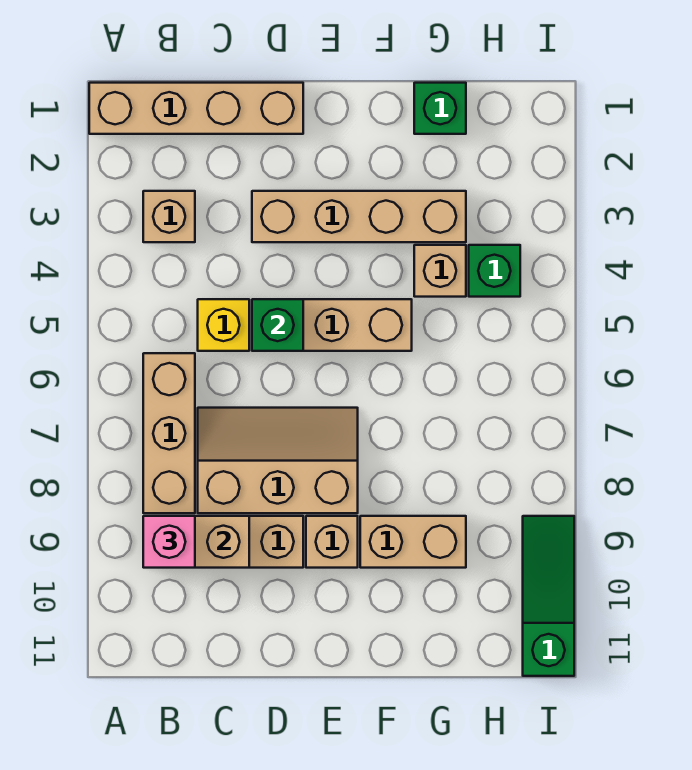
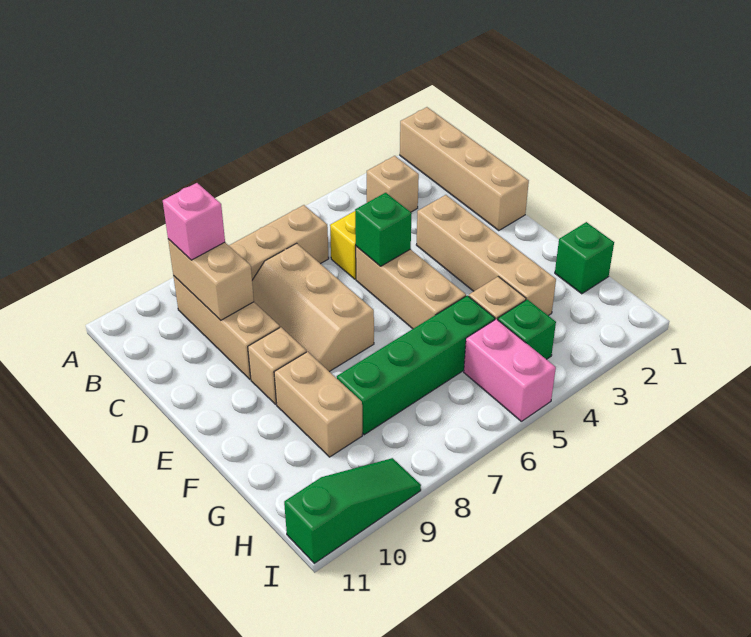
tan 2x3 slope [198,408,358,513] -> tan 2x3 slope turned to [252,243,374,372]
none -> green 1x4 brick [337,296,495,435]
none -> pink 1x2 brick [464,319,556,421]

